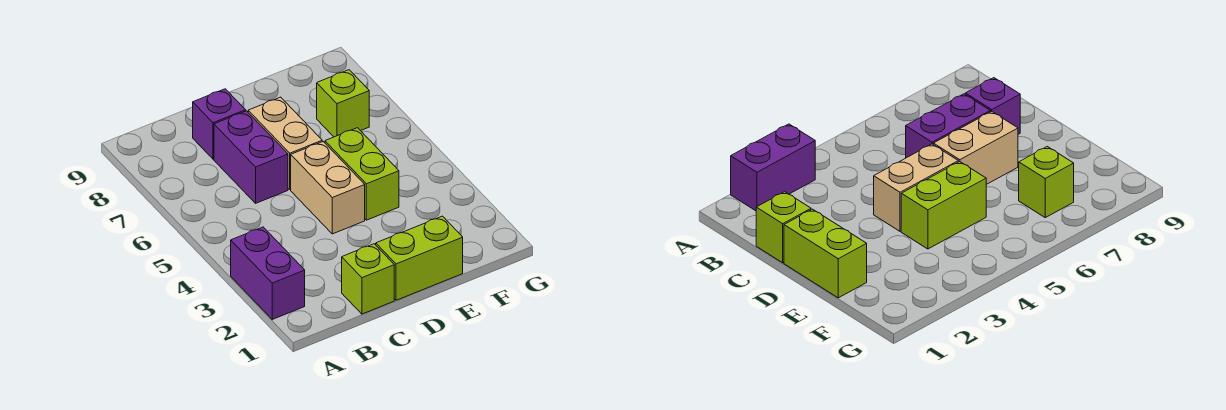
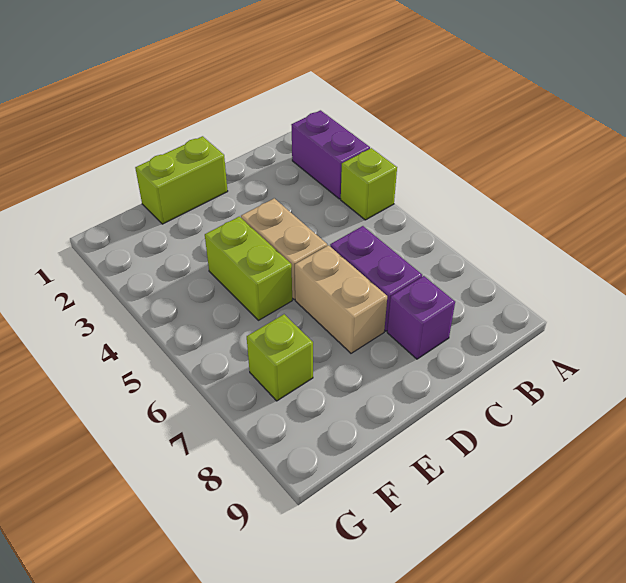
lime 1x1 brick [342,244,394,314] -> lime 1x1 brick moved to [341,148,397,220]

